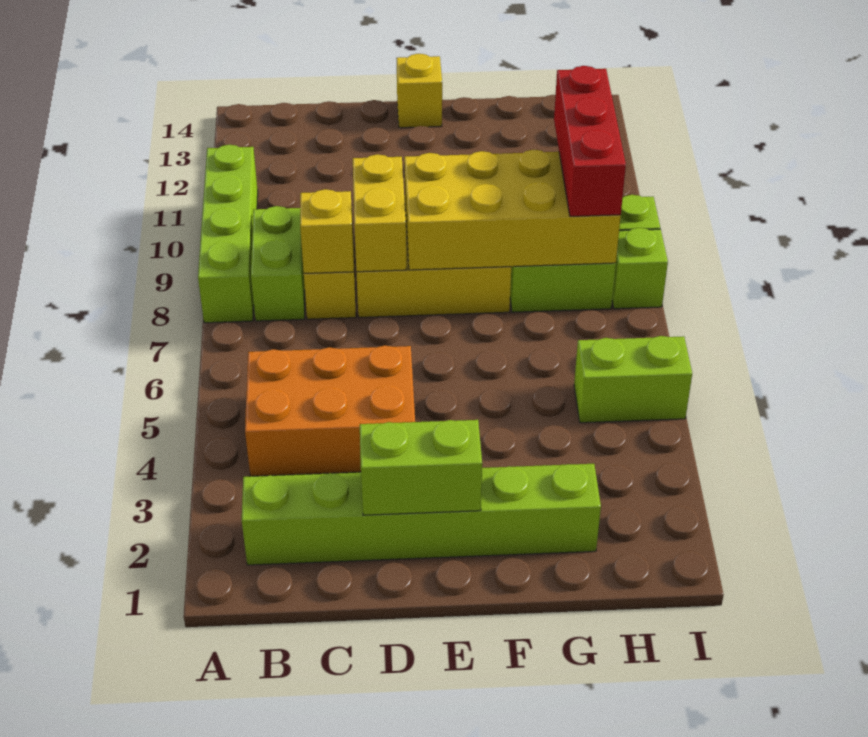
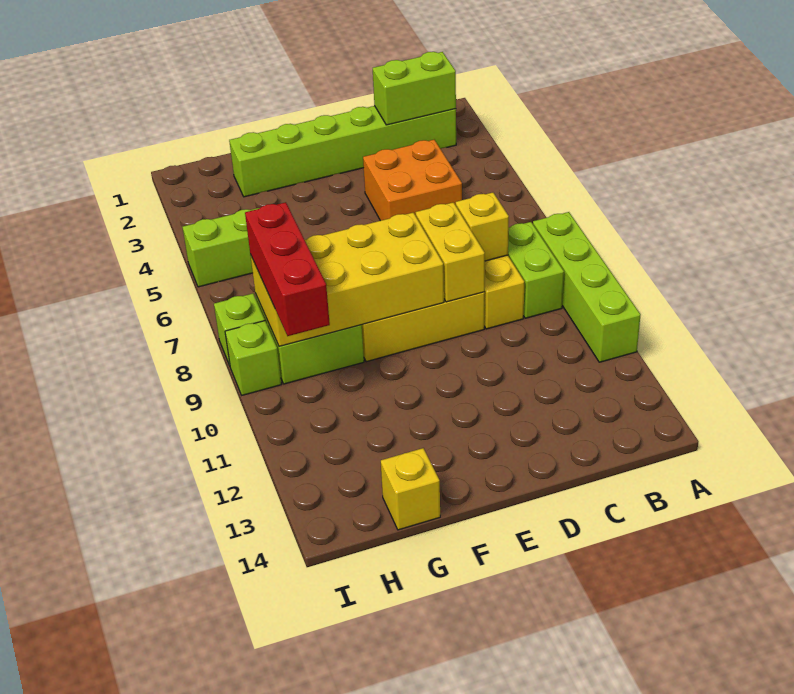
orange 2x3 brick [245,345,415,476] -> orange 2x2 brick [363,140,462,221]
lime 1x2 brick [360,420,482,515] -> lime 1x2 brick moved to [373,52,456,125]
yellow 1x1 brick [396,54,442,128] -> yellow 1x1 brick moved to [381,448,440,530]

